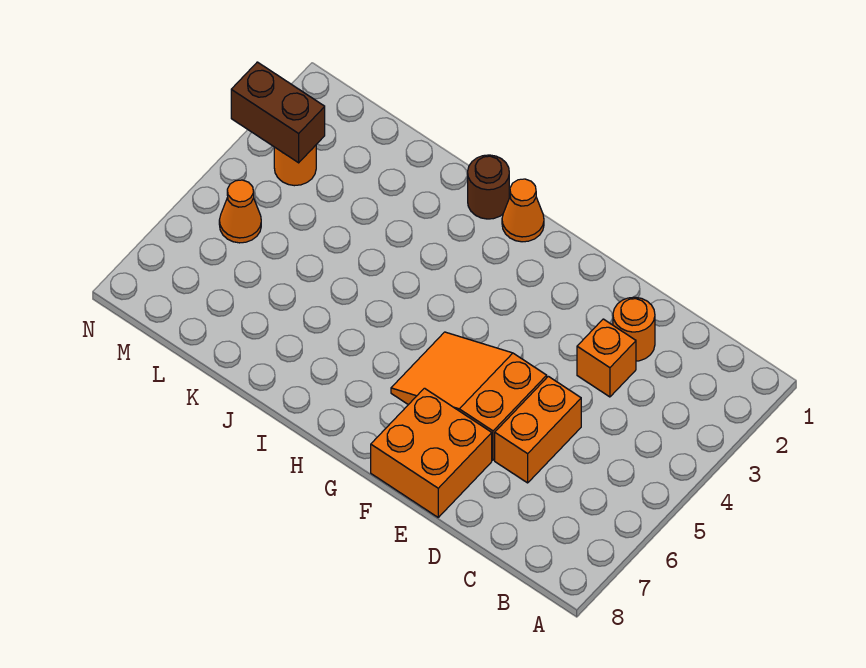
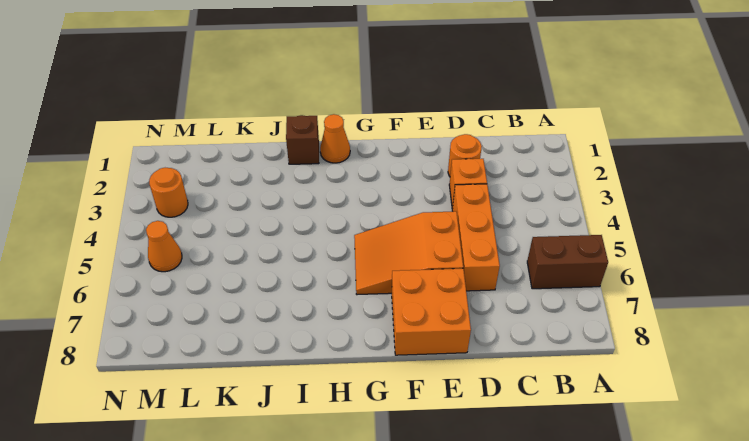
orange 1x2 brick [495,376,581,483] -> orange 1x3 brick [452,184,500,291]
brown 1x1 round brick [468,155,509,219] -> brown 1x1 brick [286,115,319,164]
brown 1x2 brick [231,62,325,163] -> brown 1x2 brick moved to [527,235,608,289]

